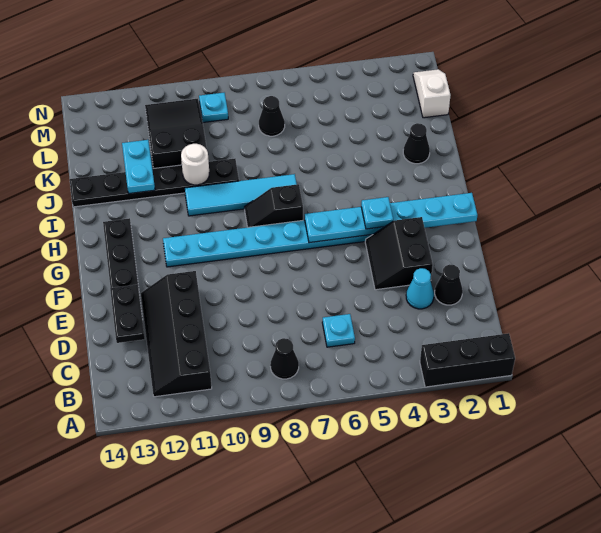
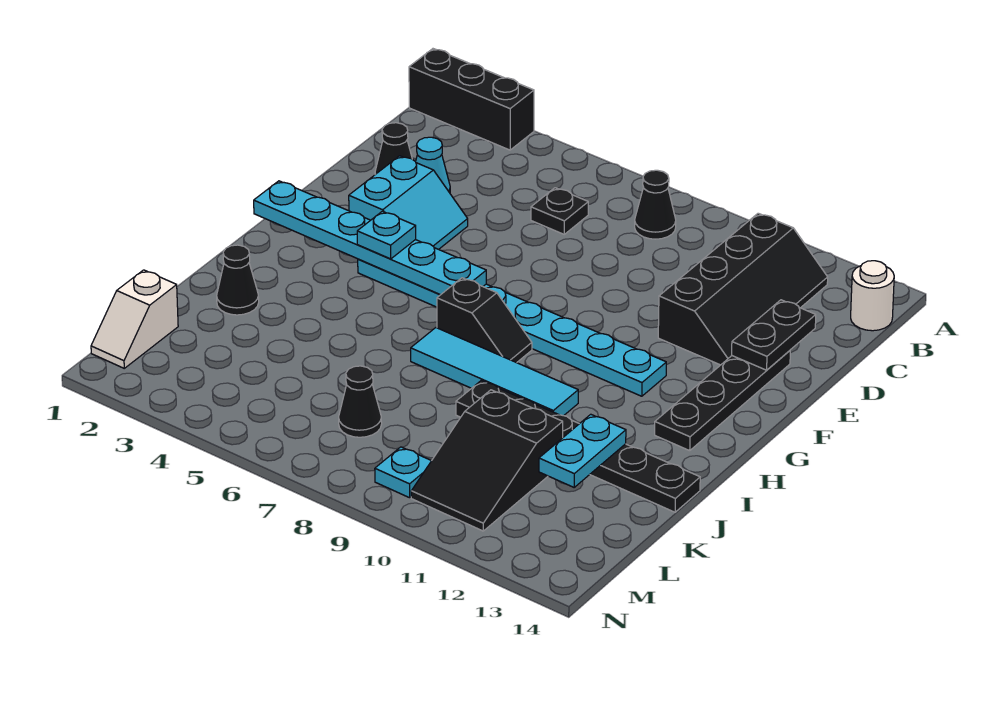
cyan 1x1 plate [322,314,355,347] -> black 1x1 plate [531,188,588,234]
black 2x2 slope [365,217,433,290] -> cyan 2x2 slope [349,156,468,249]
white 1x1 round brick [181,144,209,185] -> white 1x1 round brick moved to [851,261,894,331]

